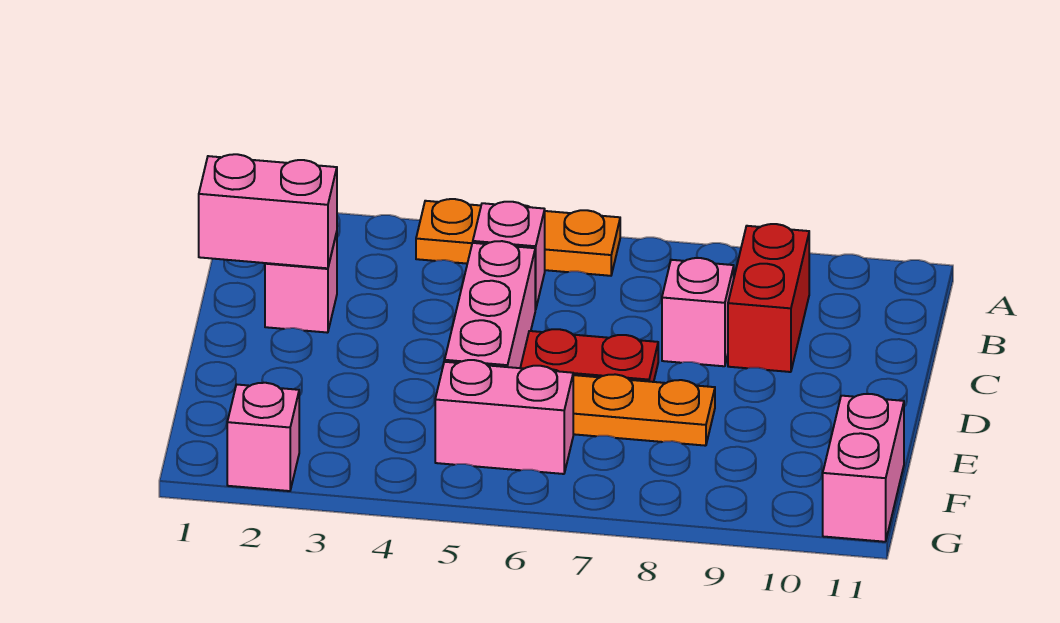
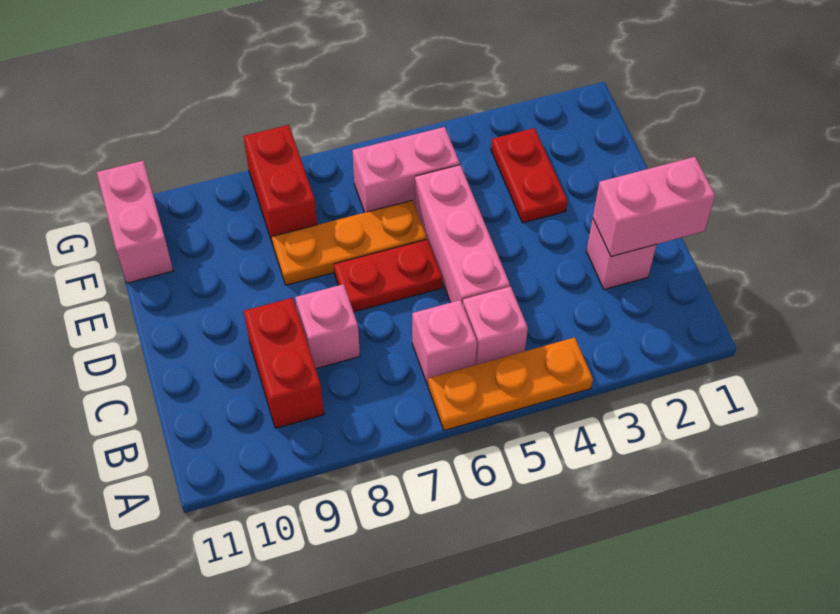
none -> red 1x2 plate [491,128,567,223]
none -> red 1x2 brick [243,125,317,244]
pink 1x1 brick [227,383,299,491] -> pink 1x1 brick moved to [412,300,477,385]

